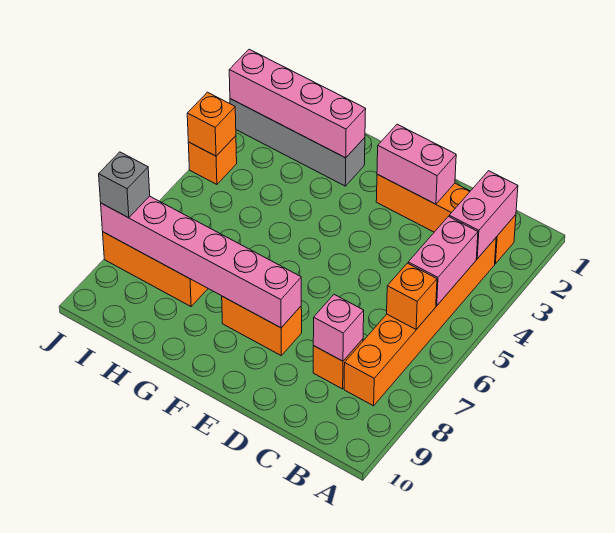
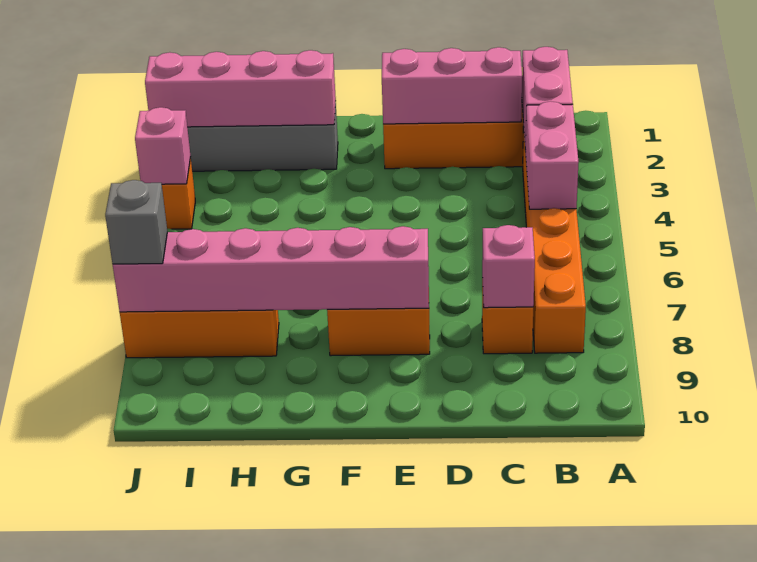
orange 1x1 brick [387,263,437,329] -> none
pink 1x2 brick [377,124,456,204] -> pink 1x3 brick [382,47,522,124]
orange 1x1 brick [187,92,236,156] -> pink 1x1 brick [135,107,191,184]

